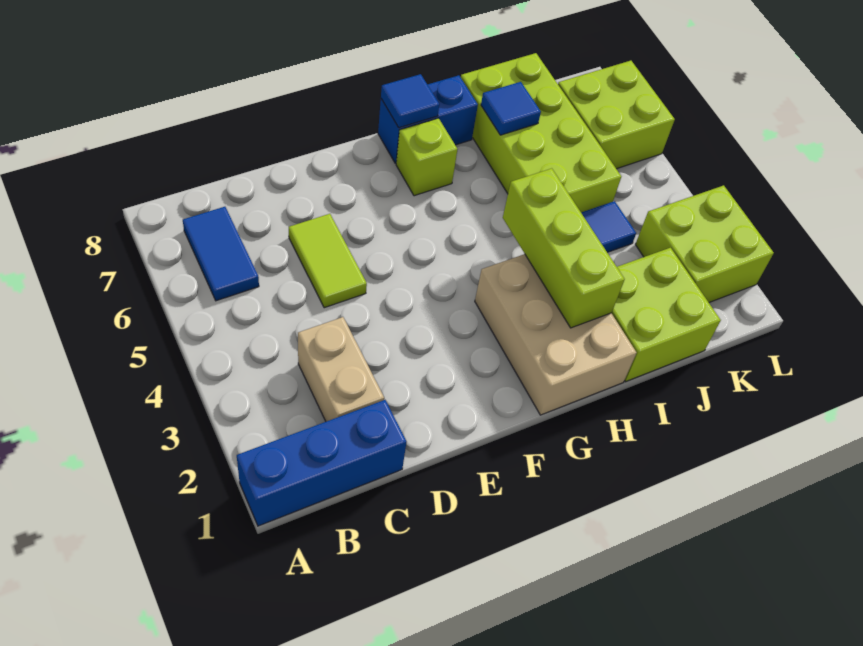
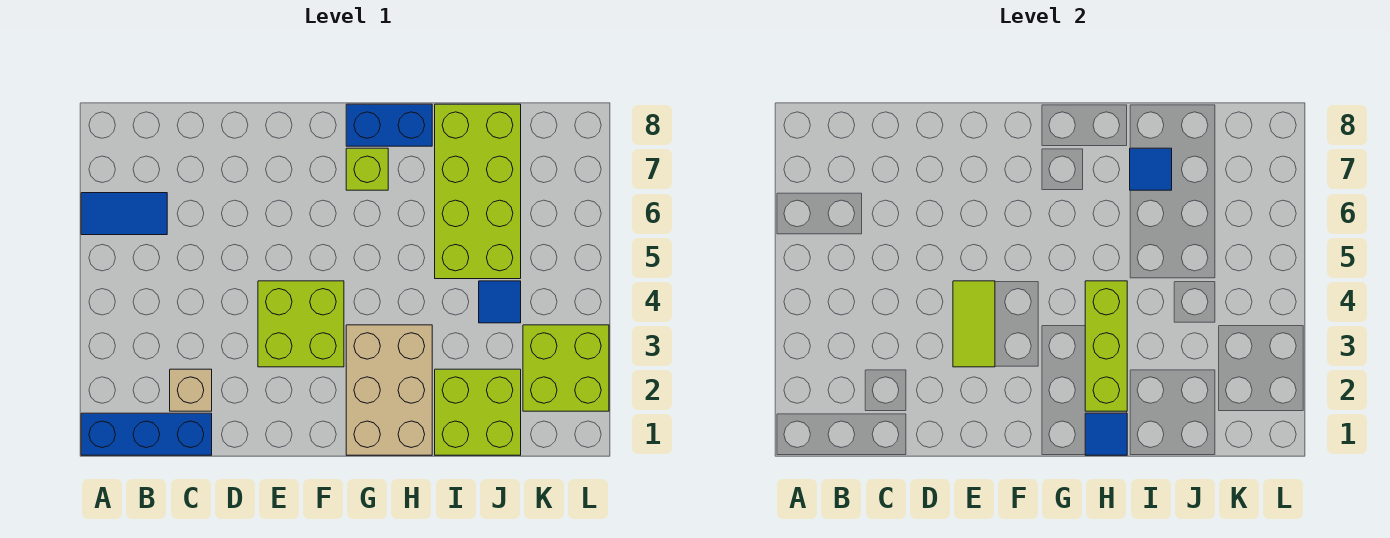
blue 1x2 tile [183,207,259,301] -> blue 1x2 tile turned to [81,193,167,235]
tan 1x2 brick [298,317,384,422] -> tan 1x1 brick [170,369,212,411]
lime 1x2 tile [289,214,367,308] -> lime 1x2 tile moved to [953,281,995,367]
blue 1x1 tile [381,74,439,128] -> blue 1x1 tile moved to [1085,413,1127,455]
lime 2x2 brick [558,61,675,169] -> lime 2x2 brick moved to [258,281,344,367]

